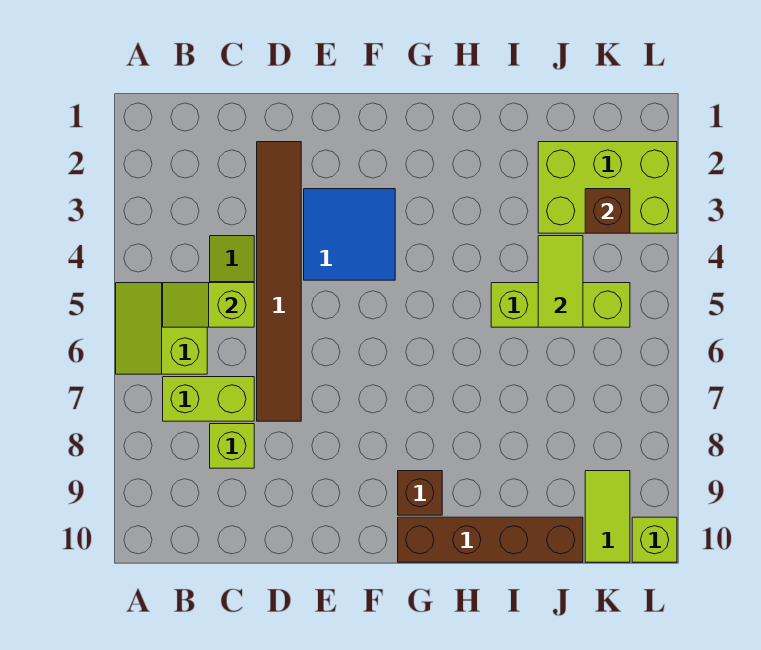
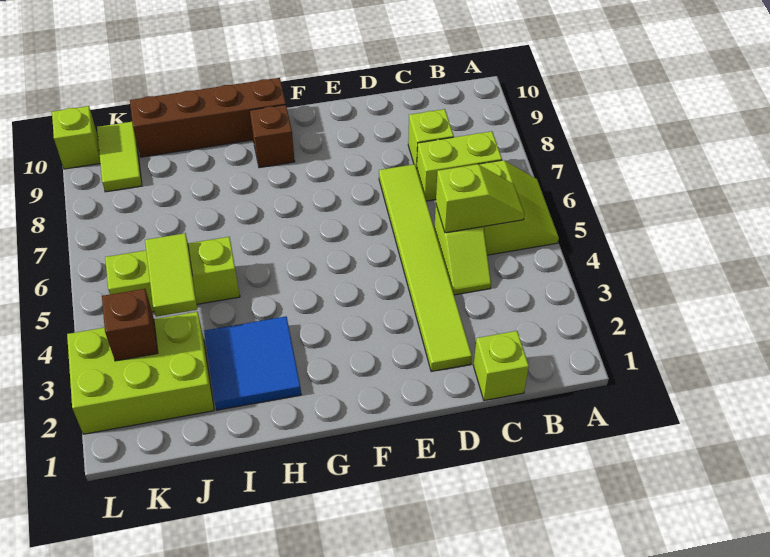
none -> lime 1x1 brick [473,331,529,401]
brown 1x6 tile [257,142,301,421] -> lime 1x6 tile [379,164,472,372]
blue 2x2 tile [304,189,395,280] -> blue 2x2 tile moved to [204,317,301,410]

